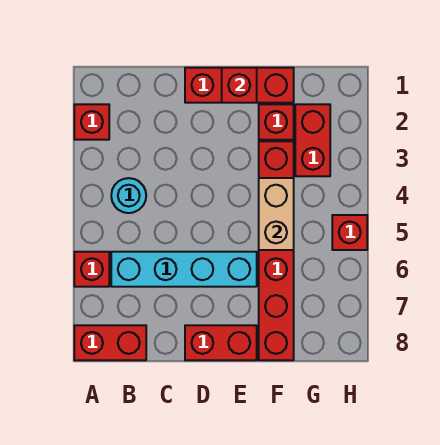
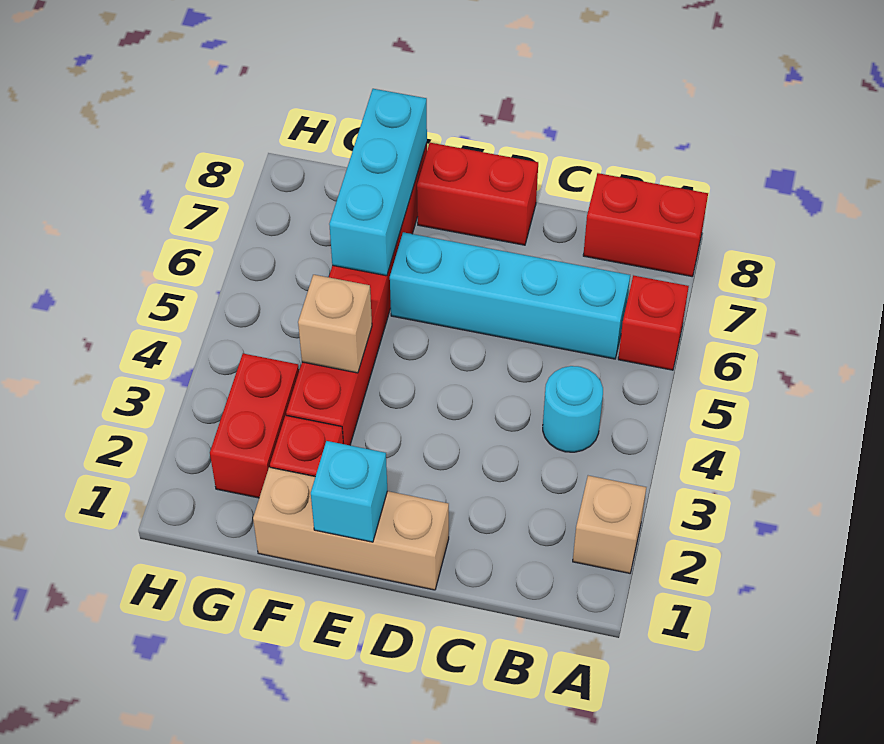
red 1x1 brick [74,104,109,140] -> tan 1x1 brick [573,476,646,573]
red 1x3 brick [185,68,294,103] -> tan 1x3 brick [253,467,449,590]
red 1x1 brick [222,68,257,103] -> cyan 1x1 brick [311,441,387,542]
tan 1x2 brick [259,178,294,250] -> tan 1x1 brick [298,275,372,373]
none -> cyan 1x3 brick [329,89,427,276]
red 1x1 brick [332,215,367,250] -> none

